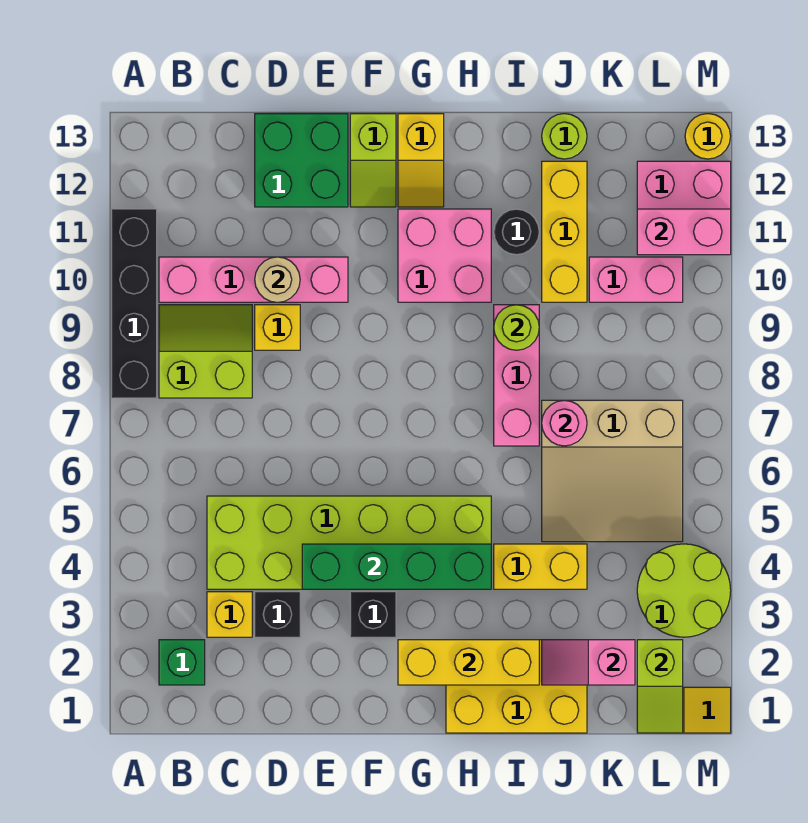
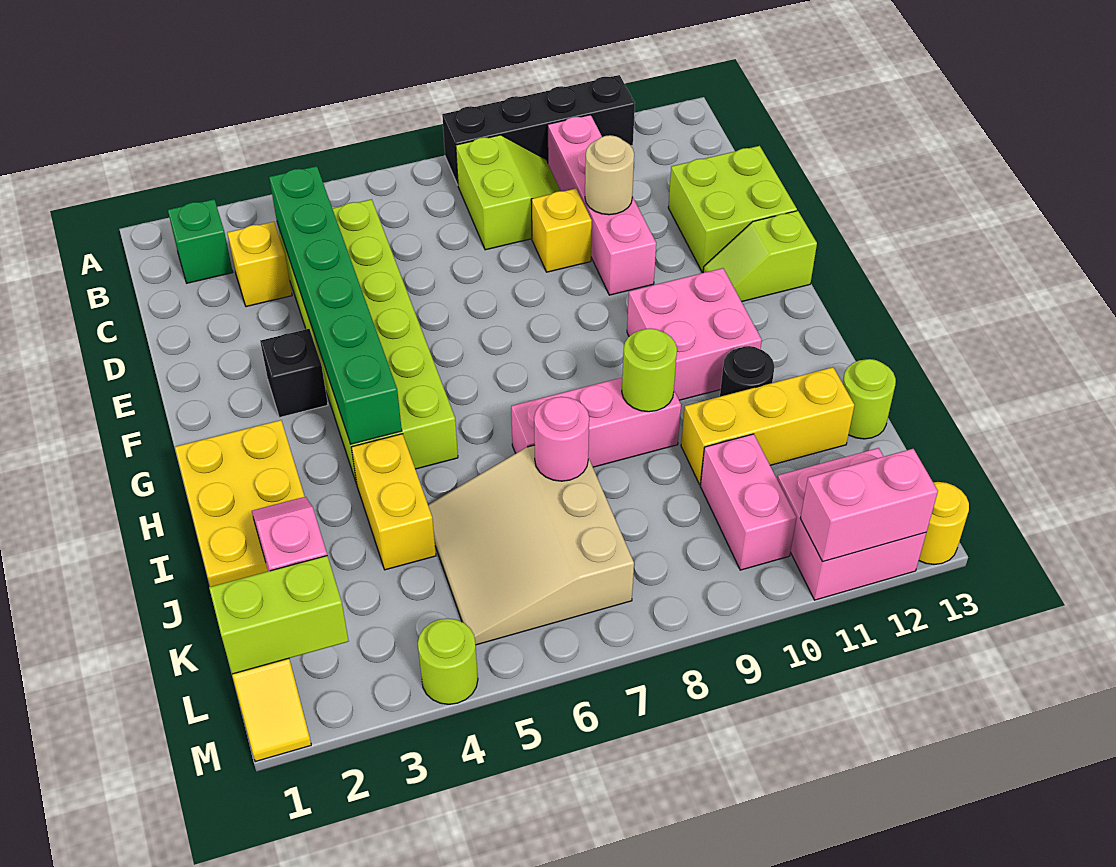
black 1x1 brick [255,592,300,637] -> none
green 2x2 brick [255,114,348,207] -> lime 2x2 brick [668,146,797,272]
green 1x4 brick [302,544,491,589] -> green 1x6 brick [269,166,402,444]
yellow 1x3 brick [398,640,539,685] -> none
yellow 1x2 slope [398,114,444,207] -> none
lime 1x2 slope [637,640,683,733] -> lime 1x2 brick [209,556,348,674]
lime 2x2 round brick [637,544,731,637] -> lime 1x1 round brick [418,618,478,704]
pink 1x2 brick [637,209,731,255] -> pink 1x2 brick turned to [800,449,938,562]

